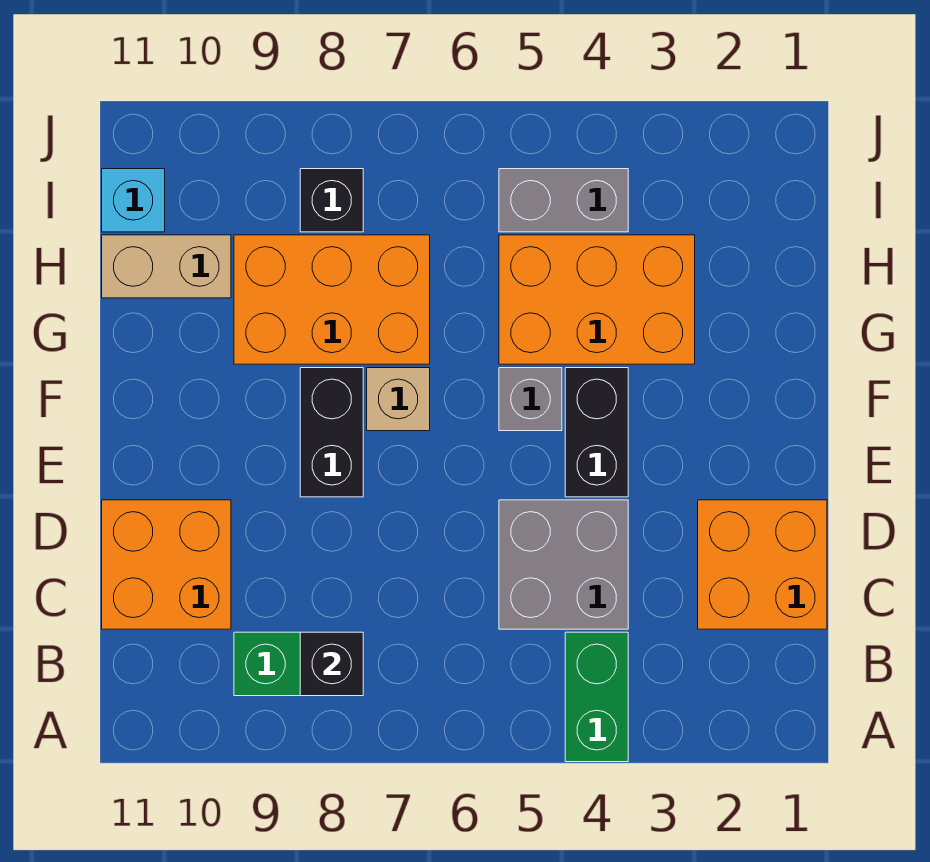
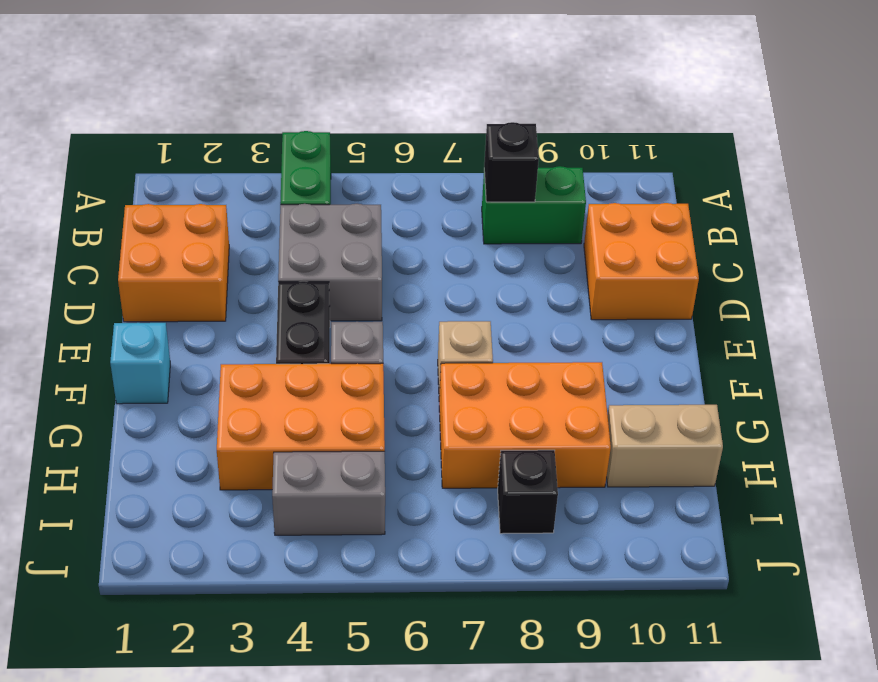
black 1x2 brick [300,368,363,497] -> none
cyan 1x1 brick [102,169,165,232] -> cyan 1x1 brick moved to [110,323,170,404]

